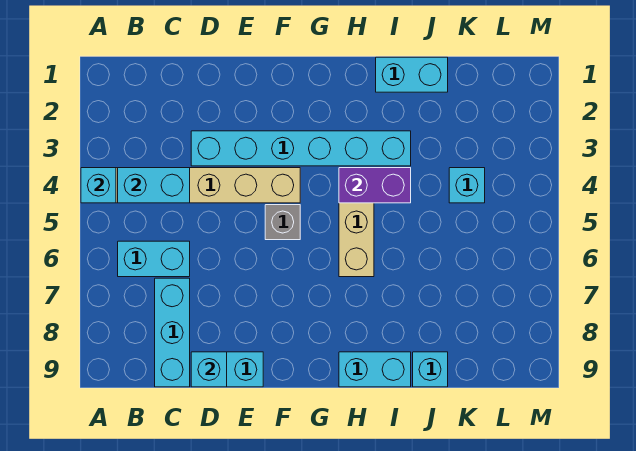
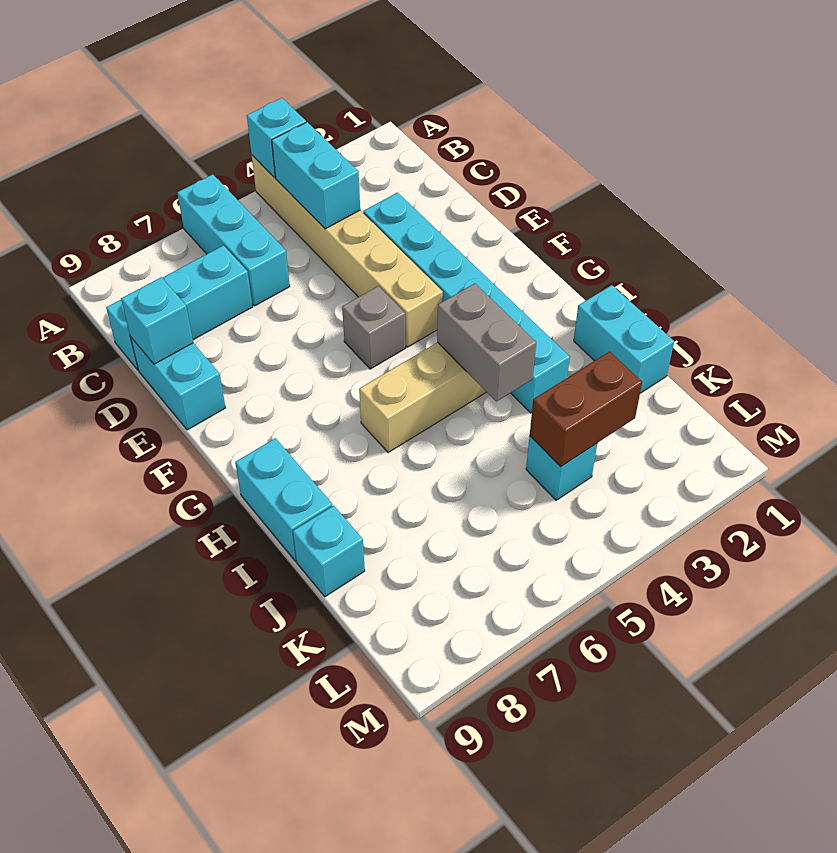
cyan 1x2 brick [118,241,190,277] -> cyan 1x3 brick [177,174,290,306]
purple 1x2 brick [339,168,411,203] -> grey 1x2 brick [437,283,536,401]
none -> brown 1x2 brick [530,352,642,467]

